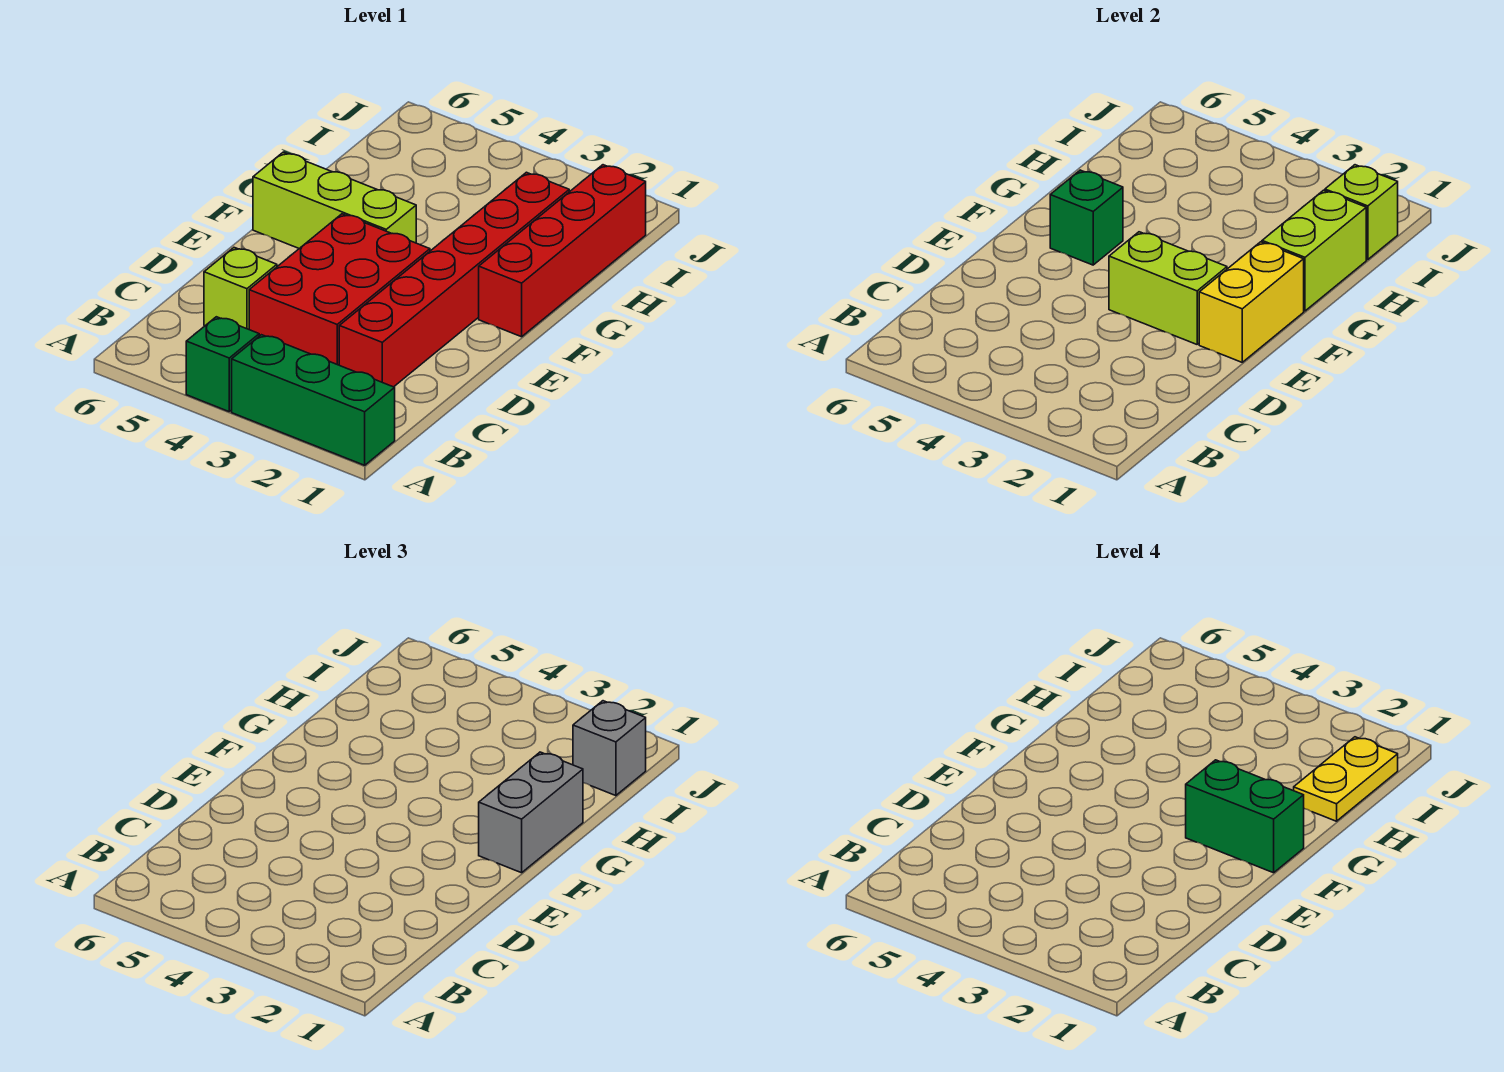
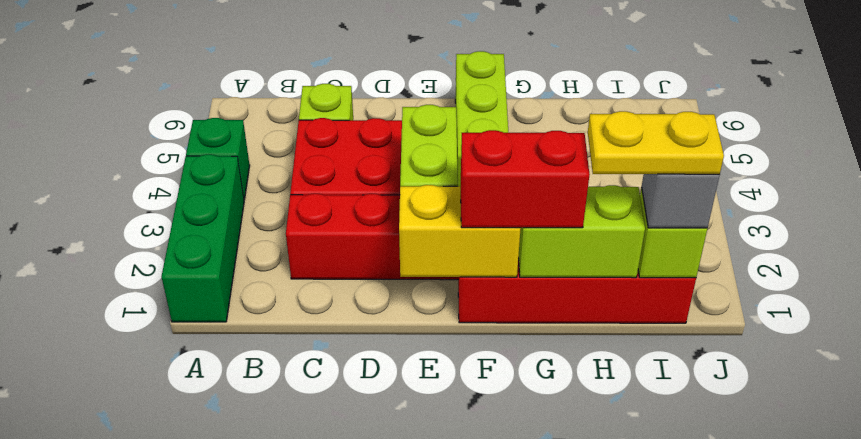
grey 1x2 brick [479,752,583,873] -> red 1x2 brick [461,130,590,228]
green 1x2 brick [1186,760,1304,873] -> none
green 1x1 brick [1050,170,1123,265] -> none

